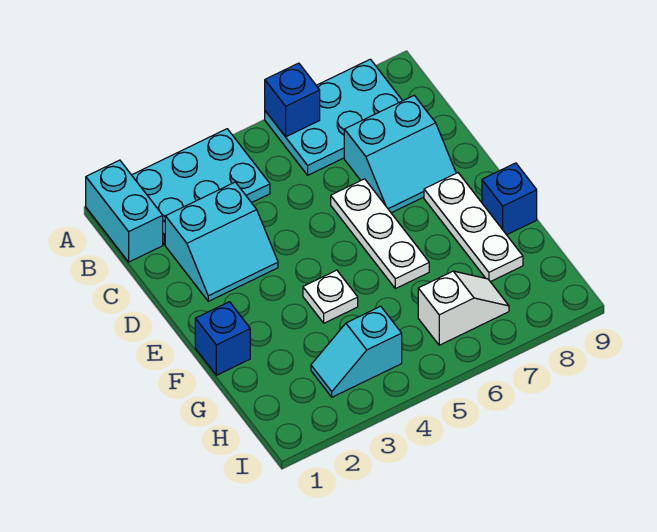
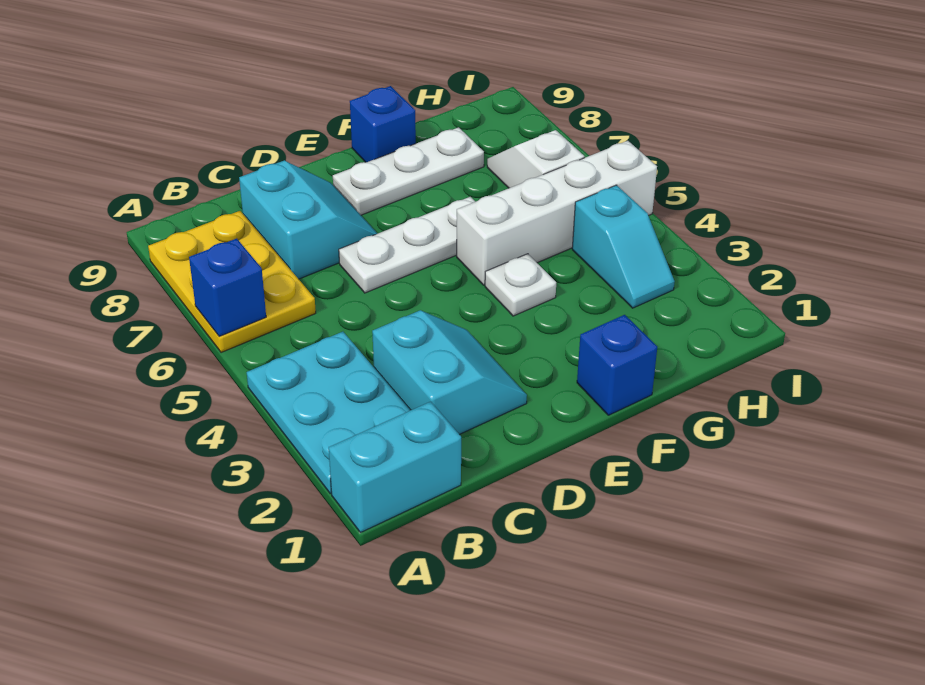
cyan 2x3 plate [265,59,403,175] -> yellow 2x3 plate [148,211,316,353]
none -> white 1x4 brick [457,141,657,285]

